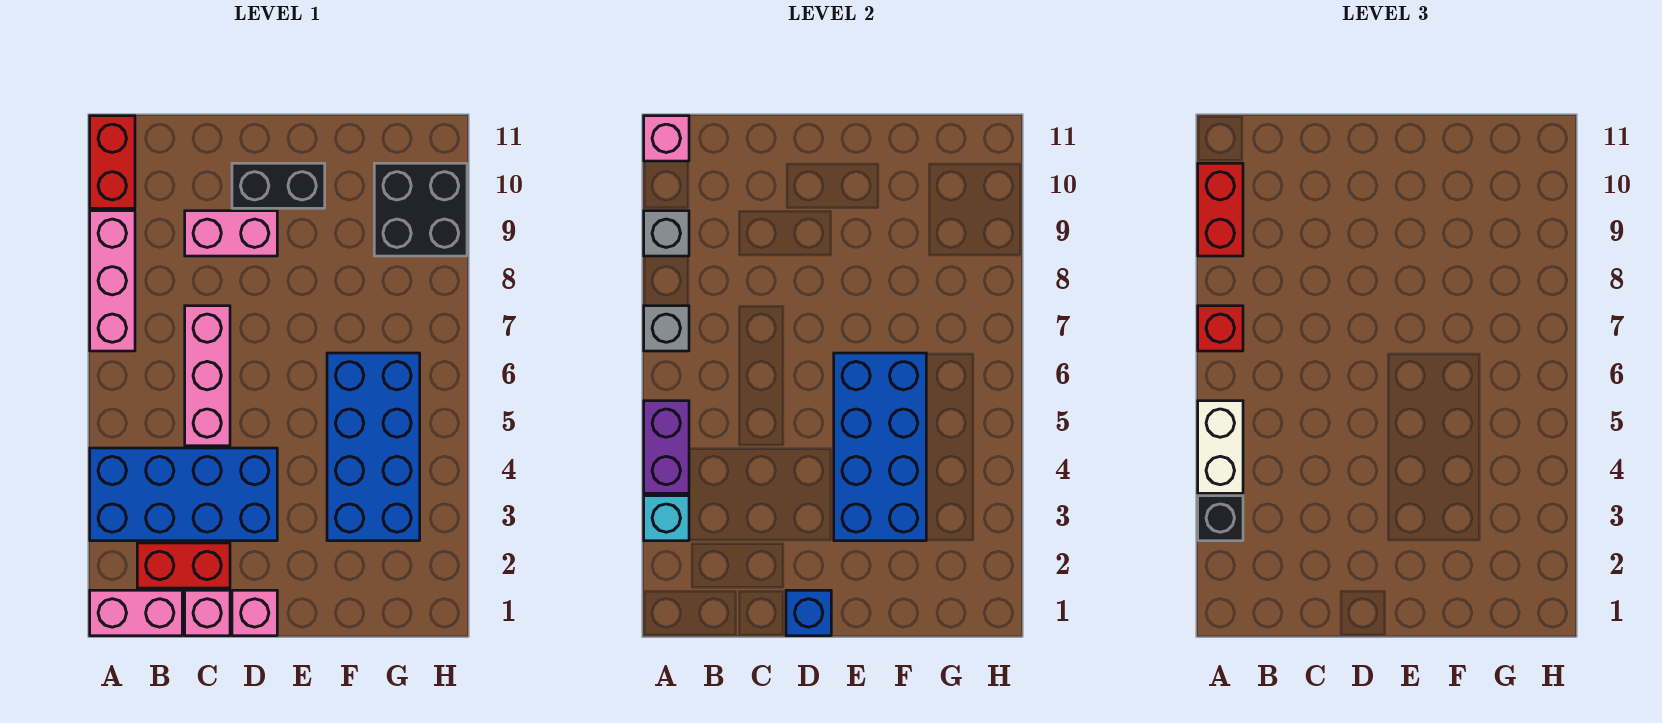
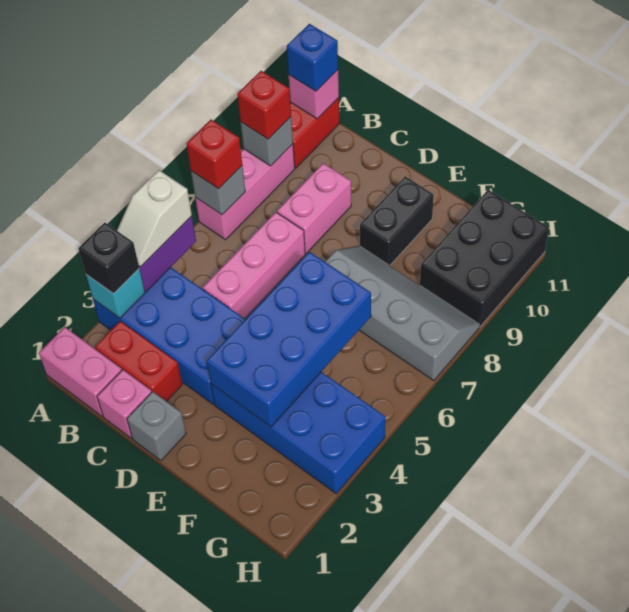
white 1x2 brick [1198,401,1243,493] -> white 1x2 slope [117,170,192,267]
red 1x2 brick [1198,163,1243,256] -> red 1x1 brick [237,71,291,139]
pink 1x2 brick [185,211,277,256] -> pink 1x2 brick turned to [277,163,351,253]
pink 1x1 brick [232,590,277,636] -> grey 1x1 brick [127,391,186,461]
blue 1x1 brick [786,590,831,636] -> blue 1x1 brick moved to [287,24,338,91]
black 1x2 brick [232,163,325,208] -> black 1x2 brick turned to [360,176,434,266]
none -> grey 2x4 slope [325,246,479,381]
blue 2x4 brick [327,353,420,541] -> blue 2x4 brick turned to [211,372,385,494]
black 2x2 brick [374,163,467,256] -> black 2x3 brick [420,190,549,327]

